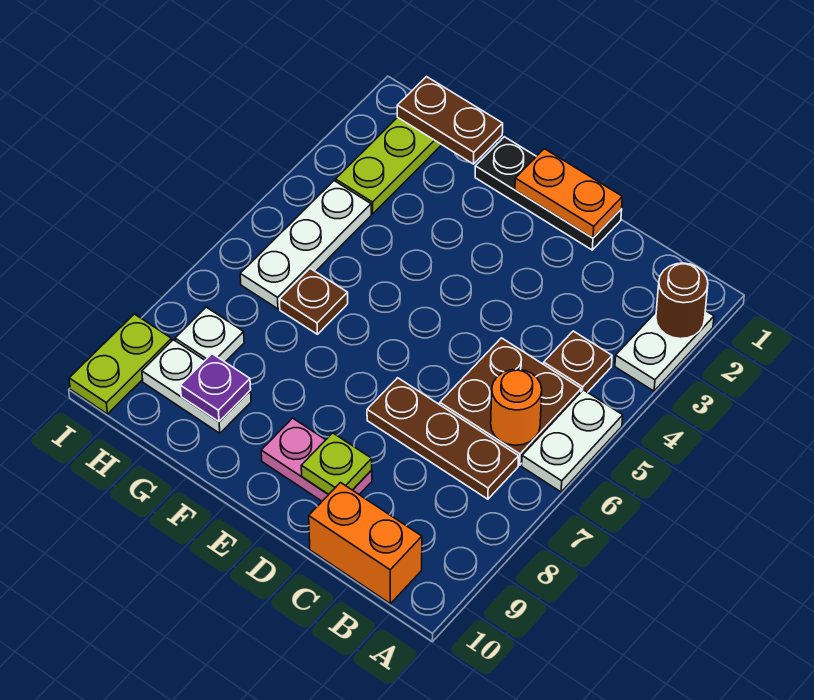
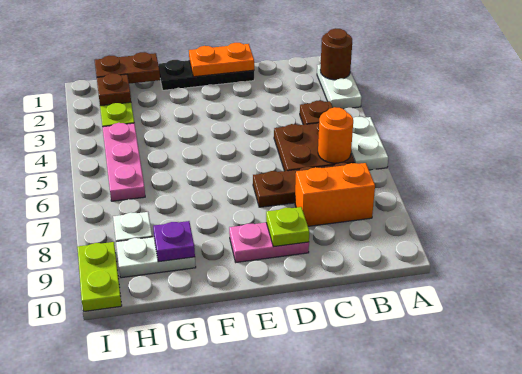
orange 1x2 brick [309,483,422,604] -> orange 1x2 brick moved to [295,163,375,226]
brown 1x1 plate [280,269,348,334] -> brown 1x1 plate moved to [97,73,131,106]
white 1x3 plate [240,181,371,309] -> pink 1x3 plate [103,123,145,201]

